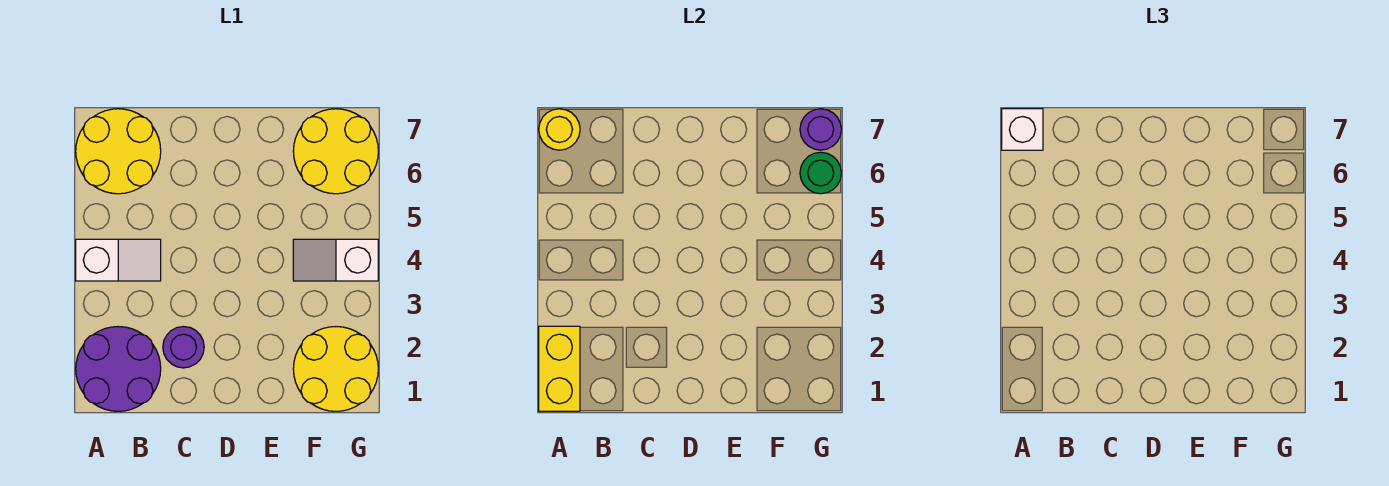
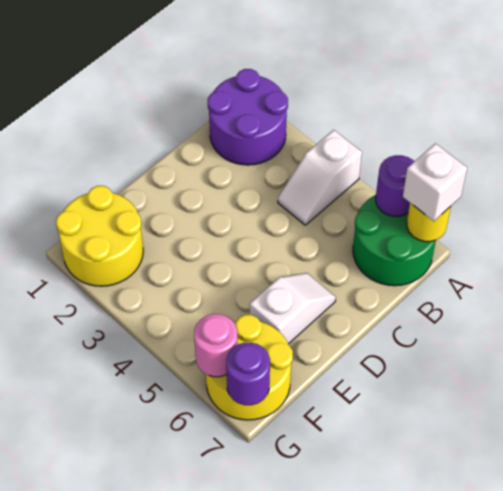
yellow 1x2 brick [539,326,580,411] -> none
yellow 2x2 round brick [76,109,161,194] -> green 2x2 round brick [353,195,436,286]
purple 1x1 round brick [163,327,204,368] -> purple 1x1 round brick moved to [376,155,414,216]
white 1x2 slope [293,239,378,281] -> white 1x2 slope moved to [250,273,336,344]
green 1x1 round brick [800,152,841,194] -> pink 1x1 round brick [194,314,238,377]

